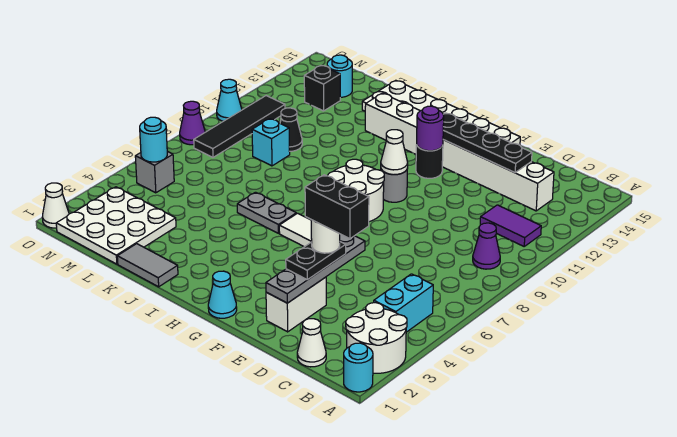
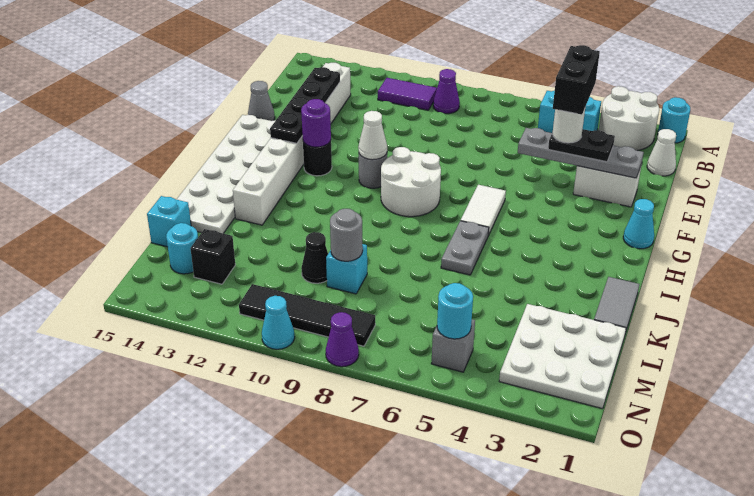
purple 1x2 tile [480,205,541,246] -> purple 1x2 tile turned to [378,78,437,110]
none -> grey 1x1 cone [248,81,275,121]
none -> grey 1x1 round brick [330,209,363,261]
none -> cyan 1x1 brick [147,196,191,247]
white 1x1 cone [42,183,69,228] -> none

